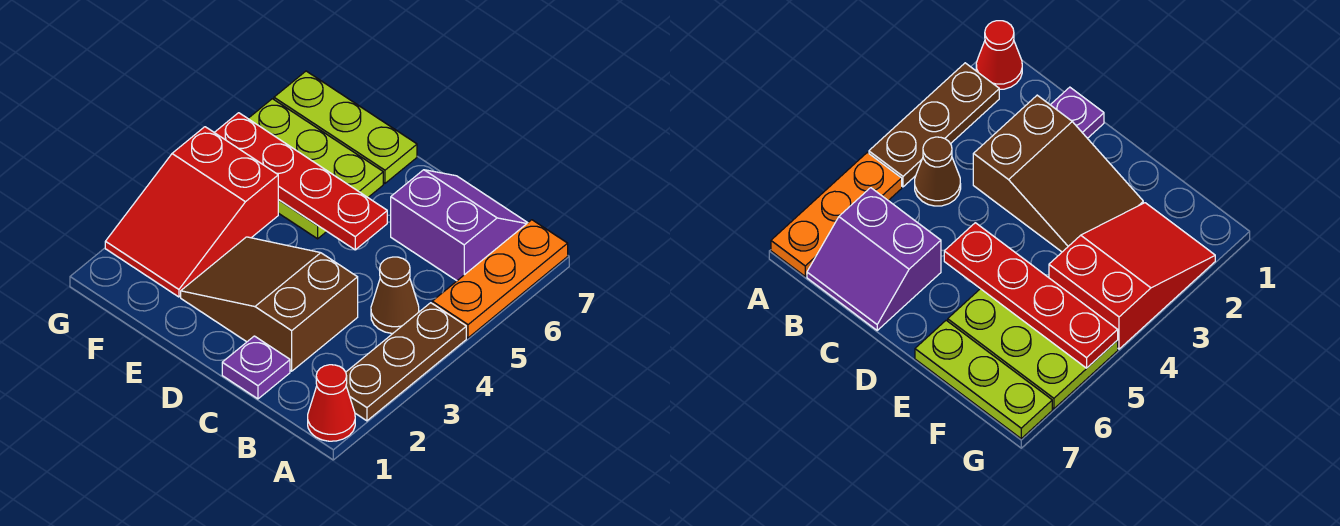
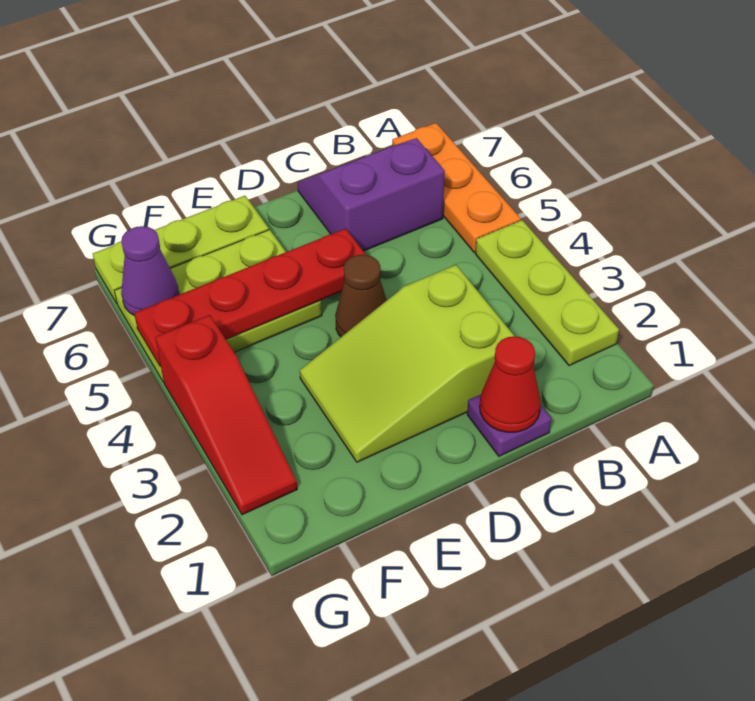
red 1x1 cone [308,365,355,441] -> red 1x1 cone moved to [480,336,541,432]
brown 1x3 plate [346,303,466,421] -> lime 1x3 plate [476,220,619,366]
brown 1x1 cone [371,257,419,334] -> brown 1x1 cone moved to [335,255,387,337]
brown 2x3 slope [181,237,358,371] -> lime 2x3 slope [300,265,514,462]
red 2x3 slope [105,127,278,297] -> red 1x3 slope [155,315,297,515]
none -> purple 1x1 cone [121,226,179,315]

